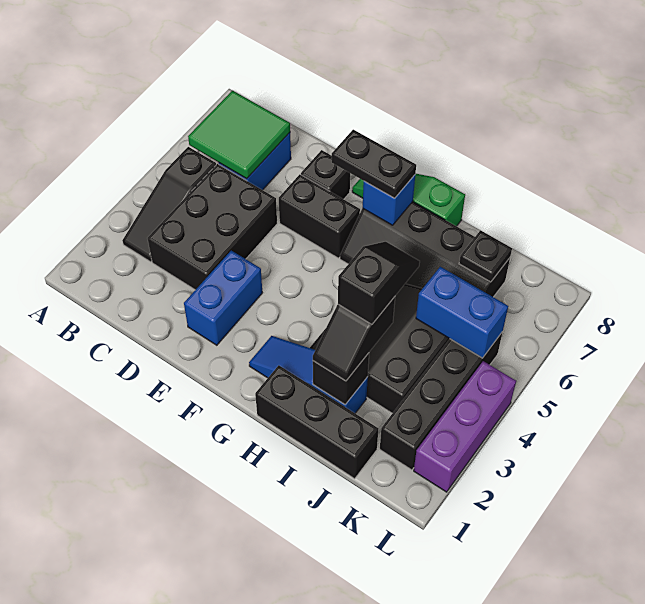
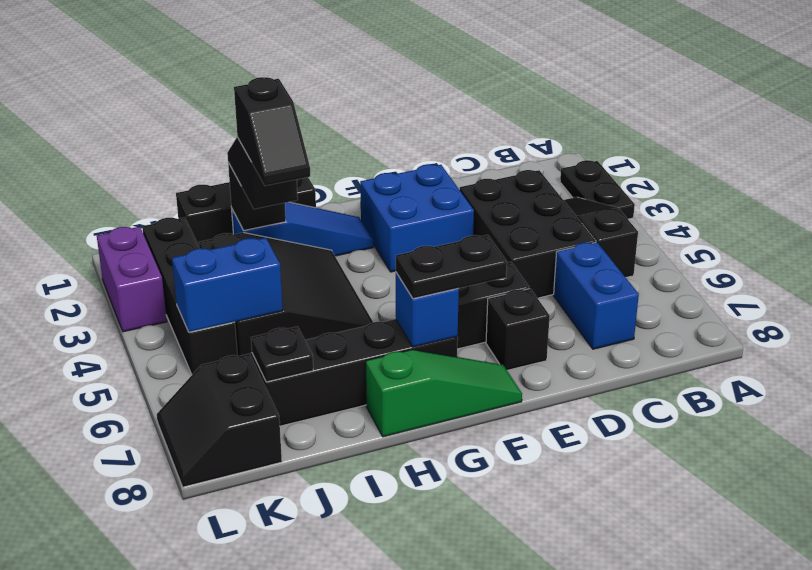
none -> black 1x2 plate [560,160,635,219]
green 2x2 tile [188,90,290,179] -> none
blue 1x2 brick [184,250,262,345] -> blue 2x2 brick [360,164,474,272]
none -> black 2x2 slope [157,354,282,487]
purple 1x3 brick [414,361,516,492] -> purple 1x2 brick [97,227,167,332]

